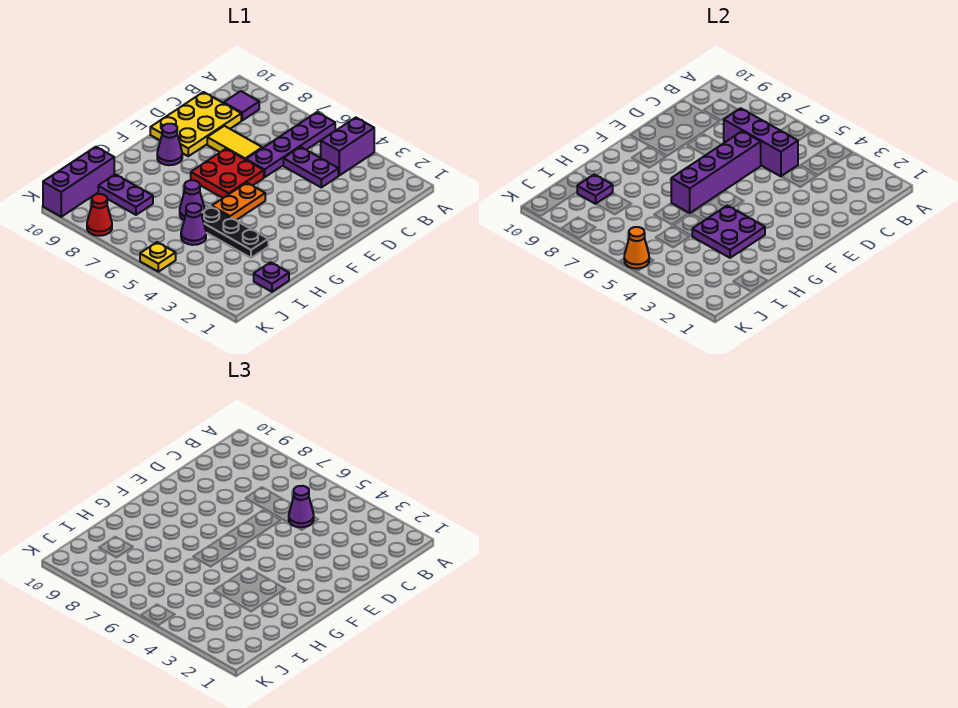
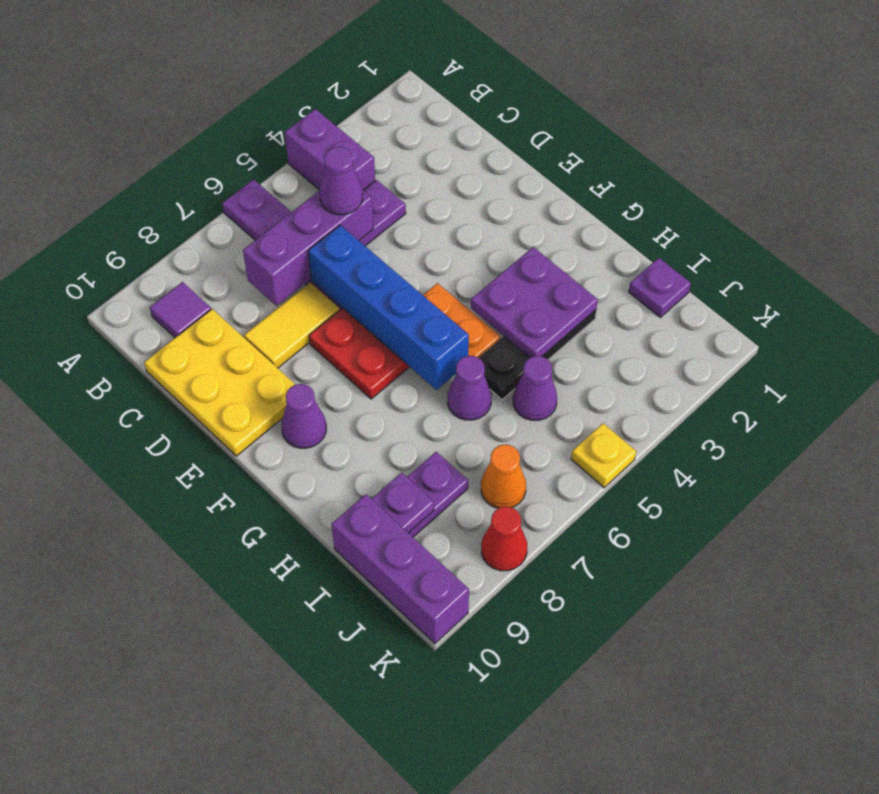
purple 1x4 brick [671,131,761,213] -> blue 1x4 brick [308,225,469,390]
orange 1x1 cone [624,227,649,268] -> orange 1x1 cone moved to [481,445,526,508]

